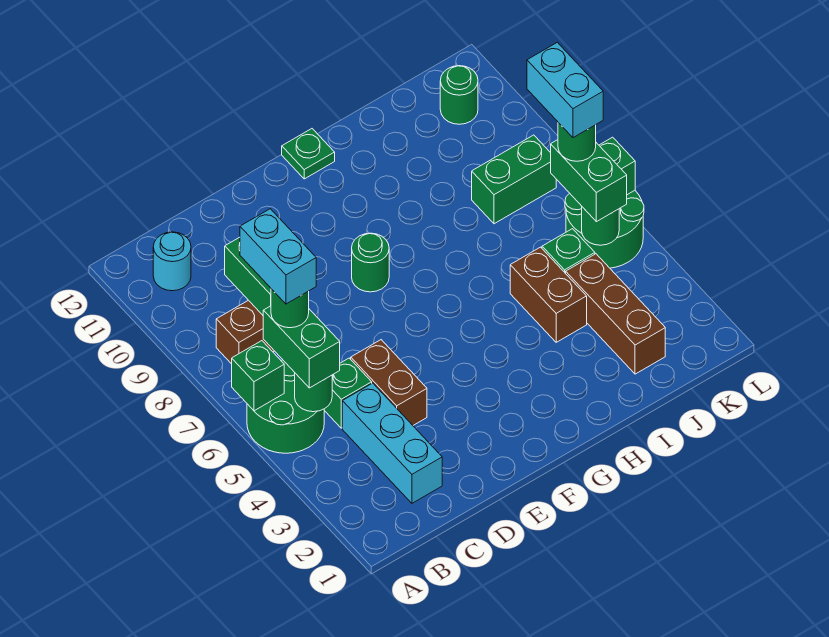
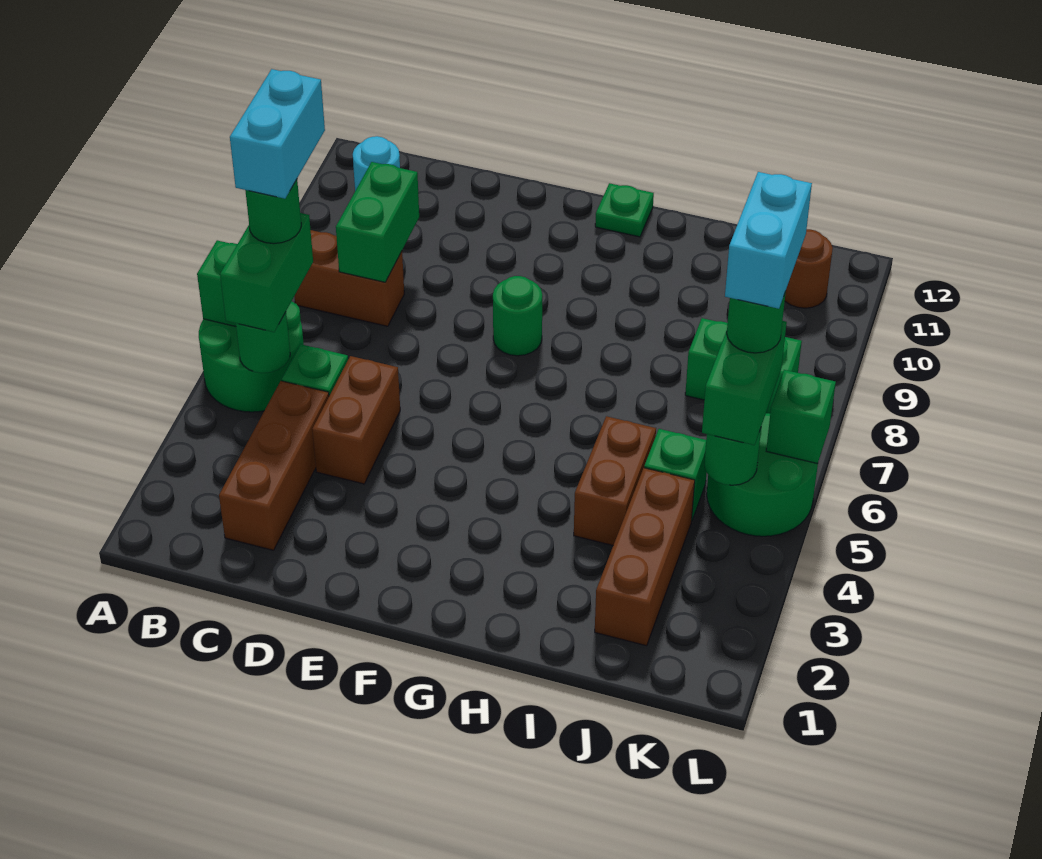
cyan 1x3 brick [342,383,442,503] -> brown 1x3 brick [219,381,329,550]
green 1x1 round brick [440,66,478,124] -> brown 1x1 round brick [785,229,833,308]

